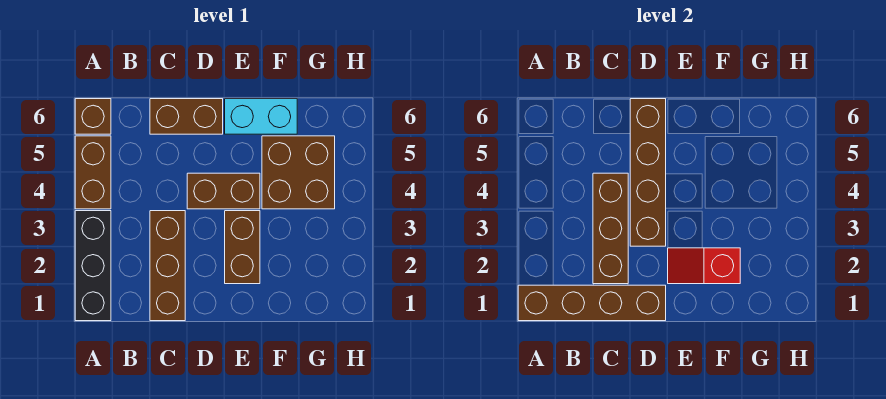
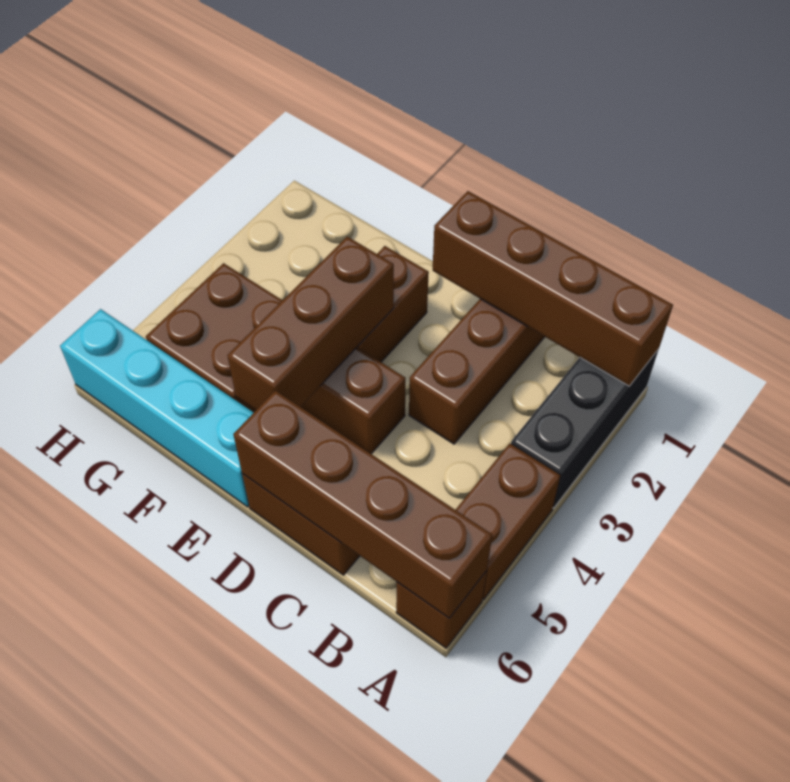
brown 1x3 brick [593,173,628,284] -> brown 1x3 brick moved to [227,237,394,410]
brown 1x4 brick [630,99,666,246] -> brown 1x4 brick turned to [233,391,492,618]
red 1x2 slope [668,248,740,284] -> none
cyan 1x2 brick [225,99,297,134] -> cyan 1x4 brick [60,309,254,507]

